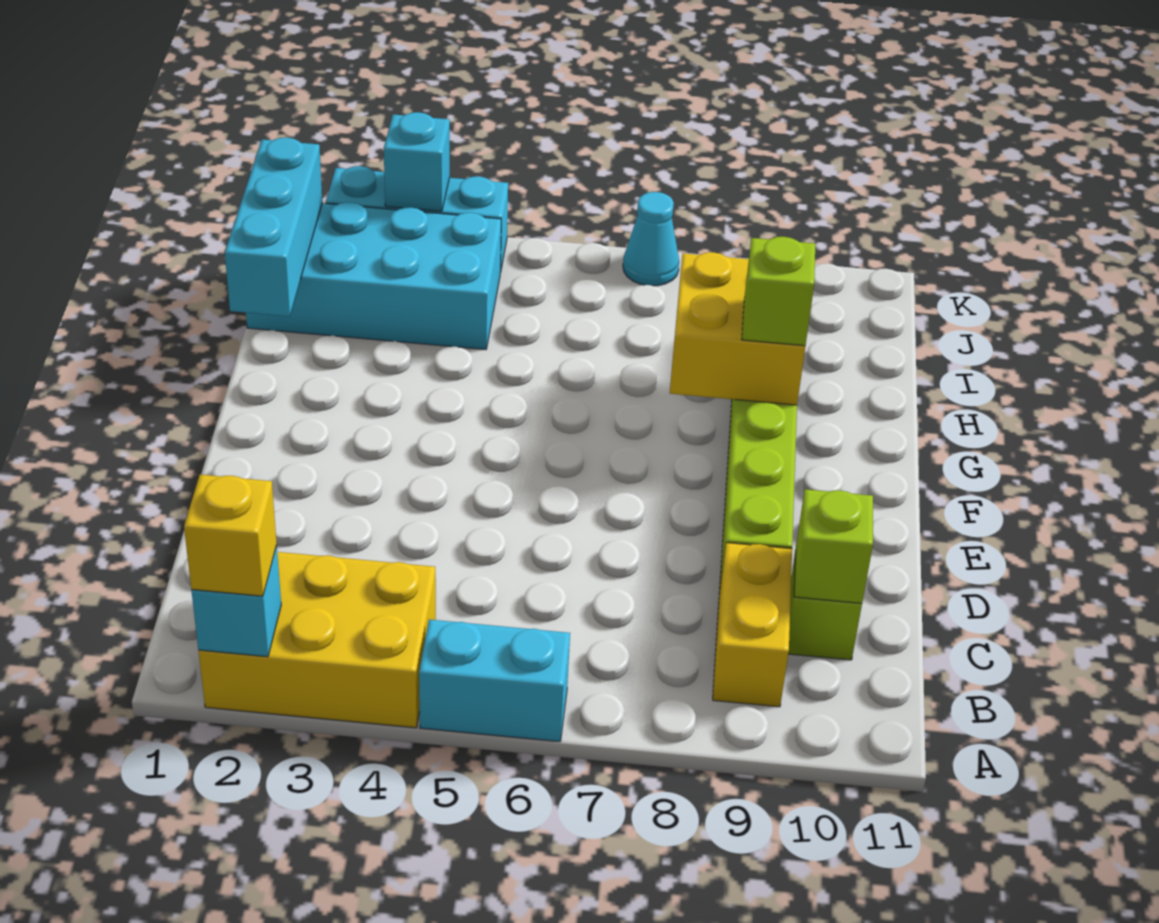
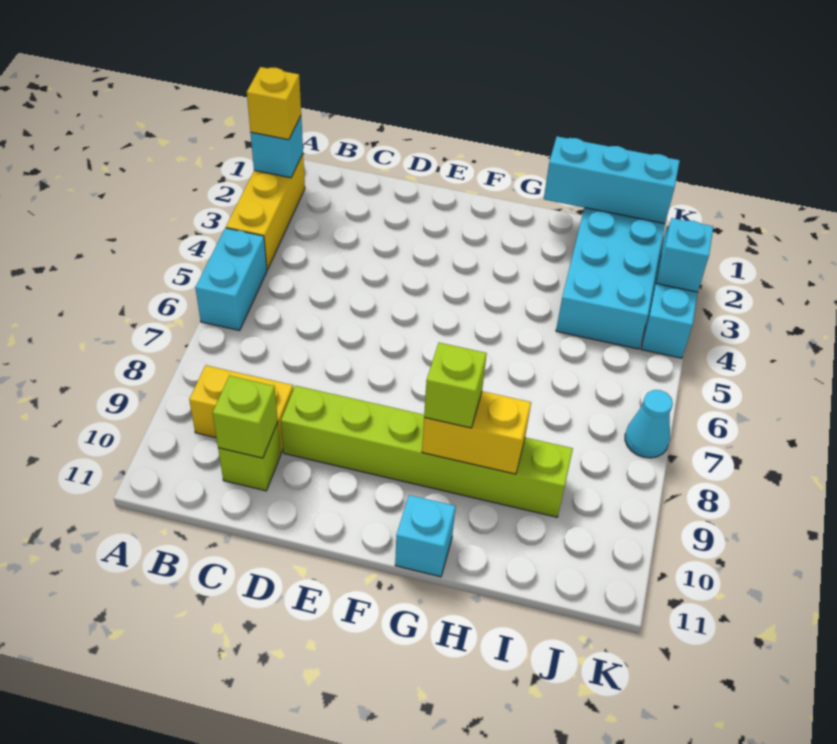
yellow 2x3 brick [199,552,436,728] -> yellow 1x3 brick [226,154,305,270]
yellow 2x2 brick [670,252,805,405] -> yellow 1x2 brick [422,391,531,474]
none -> cyan 1x1 brick [395,495,456,577]

